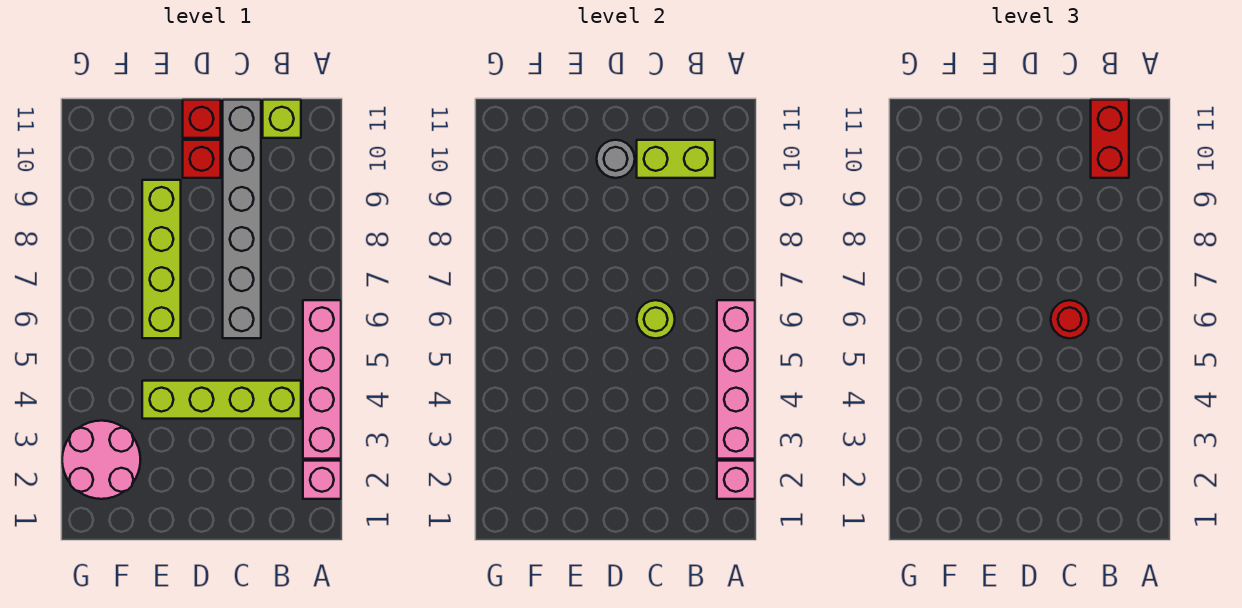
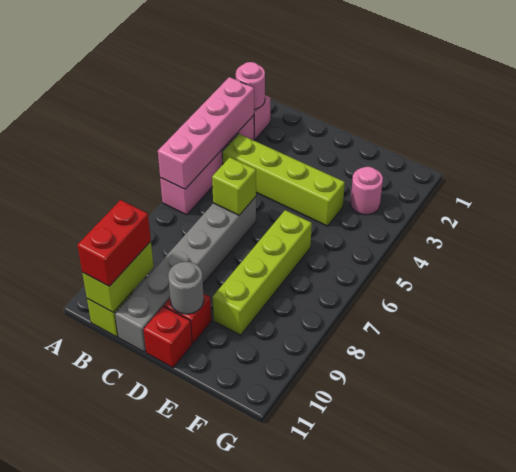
pink 1x1 brick [717,461,755,499] -> pink 1x1 round brick [236,62,265,109]
lime 1x2 brick [637,140,715,178] -> lime 1x2 brick turned to [82,242,154,312]
lime 1x1 round brick [637,300,675,338] -> lime 1x1 brick [212,157,256,215]
red 1x1 round brick [1051,300,1089,338] -> none
pink 2x2 round brick [62,421,140,499] -> pink 1x1 round brick [350,167,383,215]

